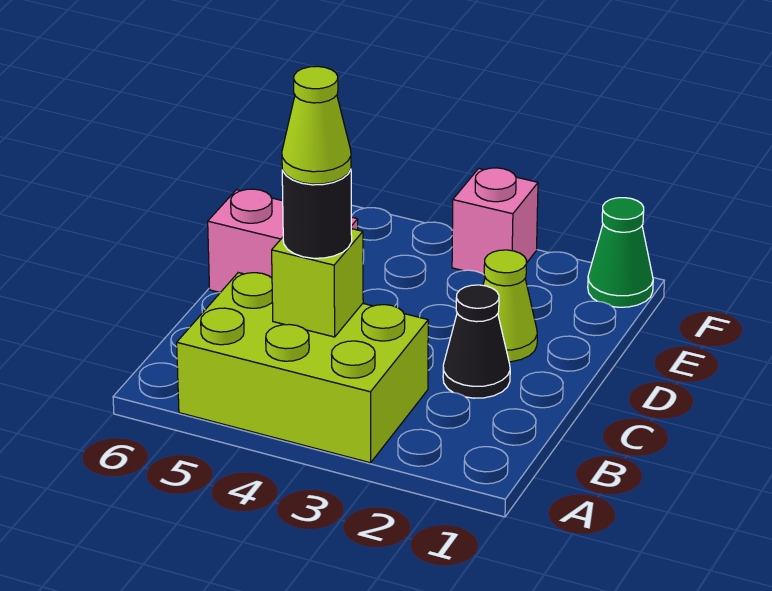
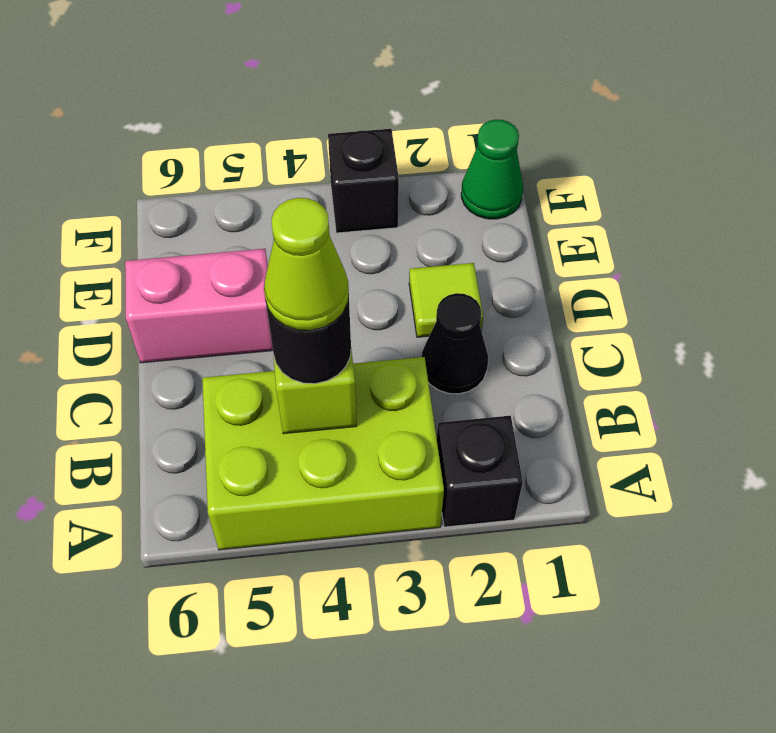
none -> black 1x1 brick [437,416,523,527]
lime 1x1 cone [483,250,537,362] -> lime 1x1 tile [409,263,483,337]
pink 1x1 brick [452,168,538,275] -> black 1x1 brick [328,129,399,233]

